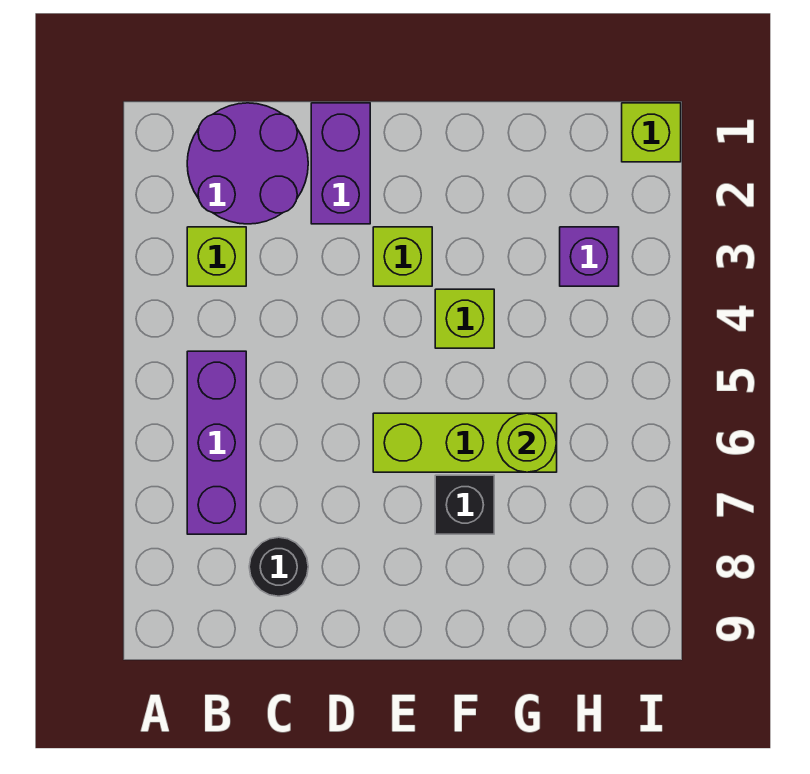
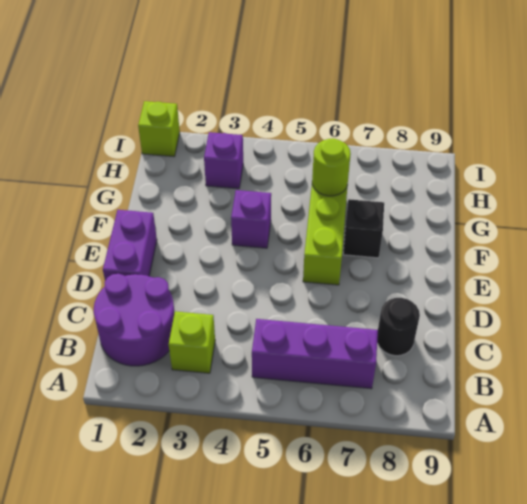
purple 1x2 brick [311,103,370,224] -> purple 1x2 brick turned to [103,210,157,281]
lime 1x1 brick [373,227,432,286] -> none
lime 1x1 brick [435,289,494,348] -> purple 1x1 brick [231,190,271,248]

